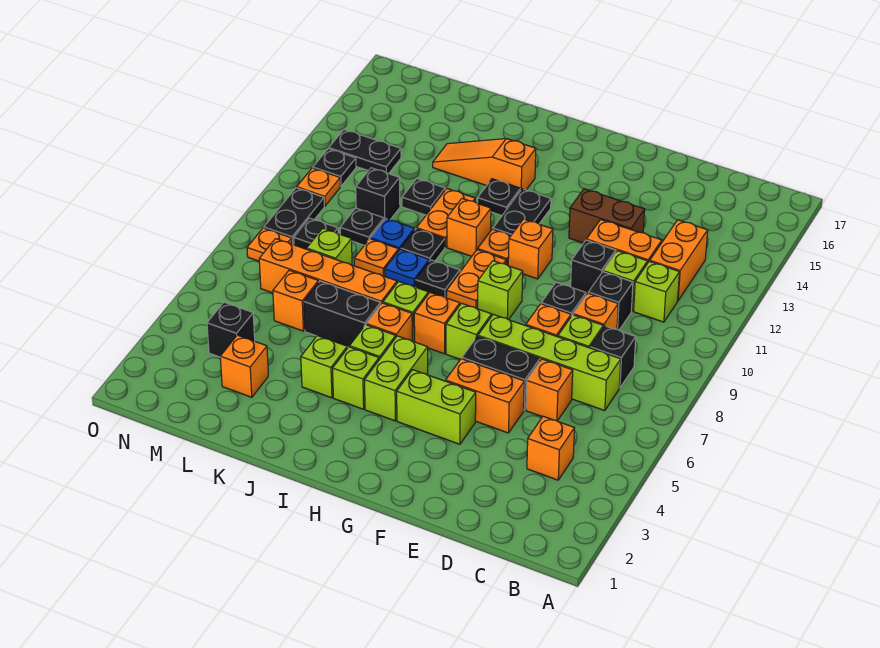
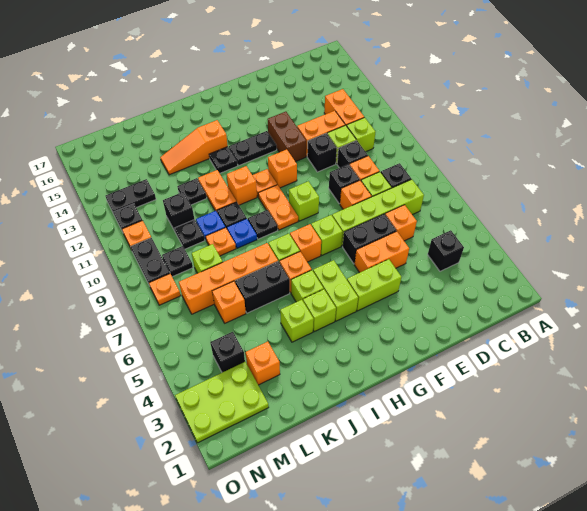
orange 1x1 brick [527,416,574,480] -> black 1x1 brick [428,230,464,271]
brown 1x2 brick [569,189,645,243] -> brown 1x2 brick turned to [268,112,306,162]
black 1x2 plate [493,189,551,235] -> black 1x2 plate turned to [229,131,277,165]
none -> lime 2x3 plate [175,362,269,443]

